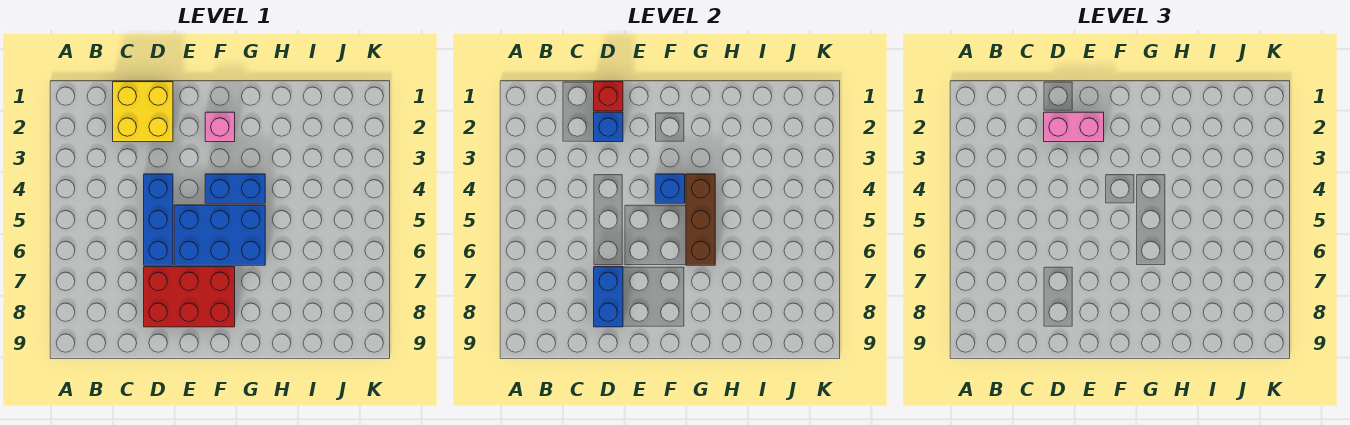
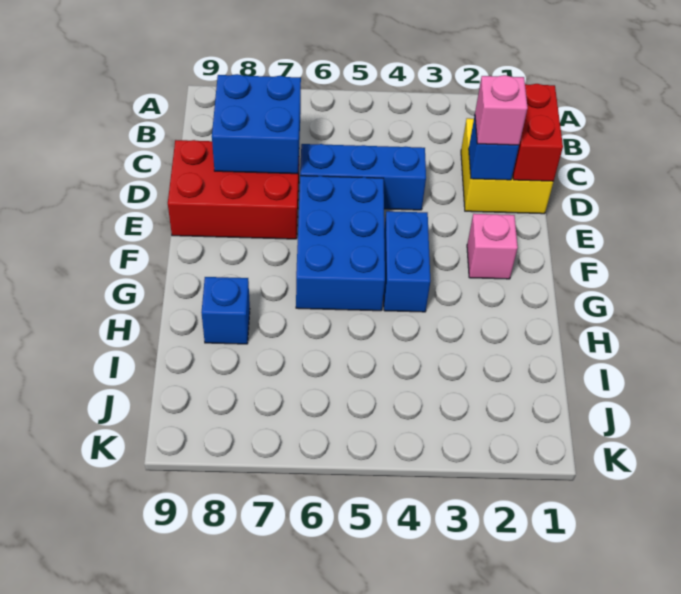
red 1x1 brick [594,82,623,111] -> red 1x2 brick [513,84,563,181]
pink 1x2 brick [1044,112,1104,142] -> pink 1x1 brick [475,75,528,145]
red 2x3 brick [144,267,235,327] -> red 2x3 brick turned to [168,140,299,239]
blue 1x2 brick [594,267,623,327] -> blue 2x2 brick [212,74,301,174]
blue 1x1 brick [655,174,685,203] -> blue 1x1 brick moved to [201,277,250,344]
brown 1x3 brick [686,174,715,265] -> none

